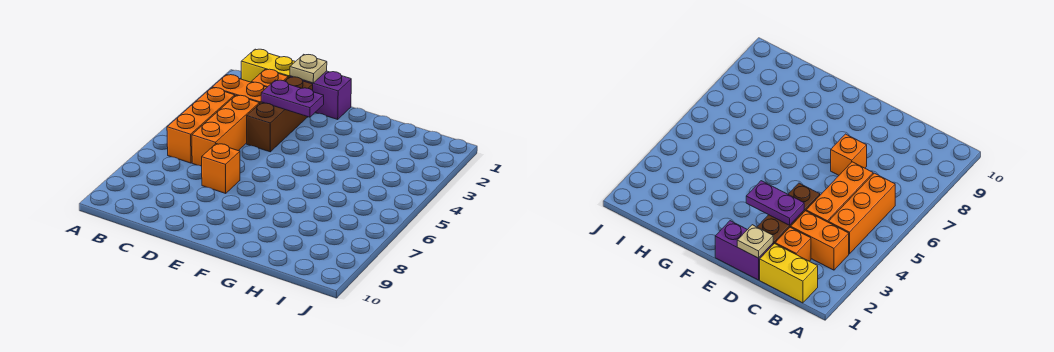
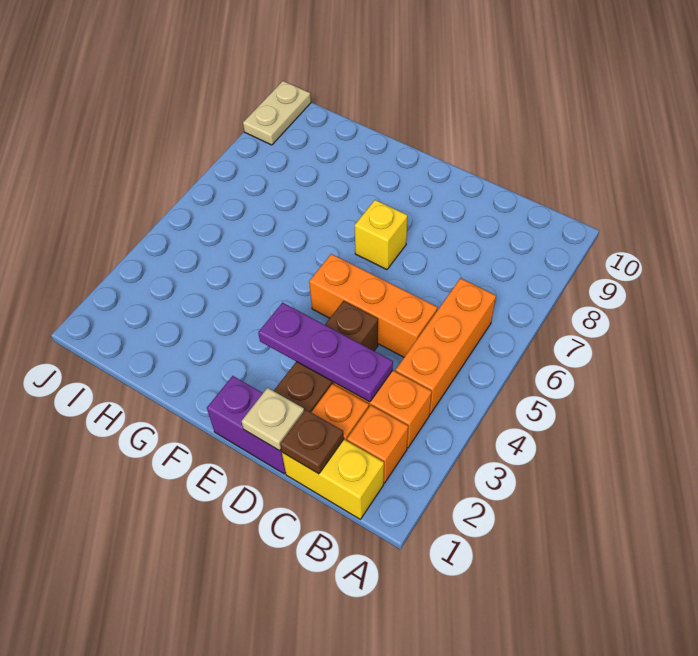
none -> brown 1x1 plate [280,410,344,474]
orange 1x3 brick [192,95,259,166] -> orange 1x3 brick turned to [309,254,437,357]
purple 1x2 plate [261,80,324,117] -> purple 1x3 plate [258,303,393,402]
orange 1x1 brick [202,144,240,194] -> orange 1x1 brick moved to [347,405,408,483]
none -> yellow 1x1 brick [355,200,408,270]
none -> tan 1x2 plate [243,81,311,145]

